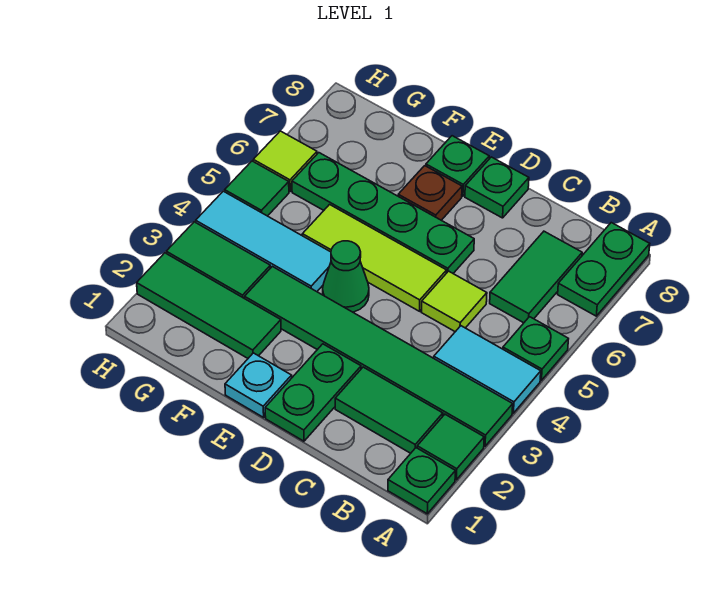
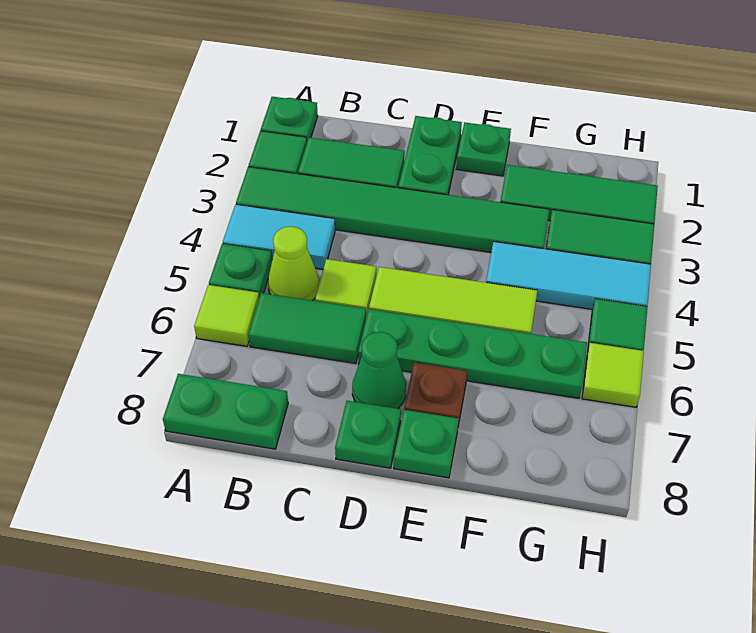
none -> lime 1x1 tile [194,285,259,346]
green 1x2 plate [558,223,650,316] -> green 1x2 plate turned to [163,374,288,449]
none -> lime 1x1 cone [268,226,319,301]
green 1x2 tile [490,231,582,323] -> green 1x2 tile turned to [248,293,366,363]
cyan 1x1 plate [225,353,292,417] -> green 1x1 plate [456,122,511,176]
green 1x1 cone [323,241,369,312] -> green 1x1 cone moved to [352,332,406,409]

